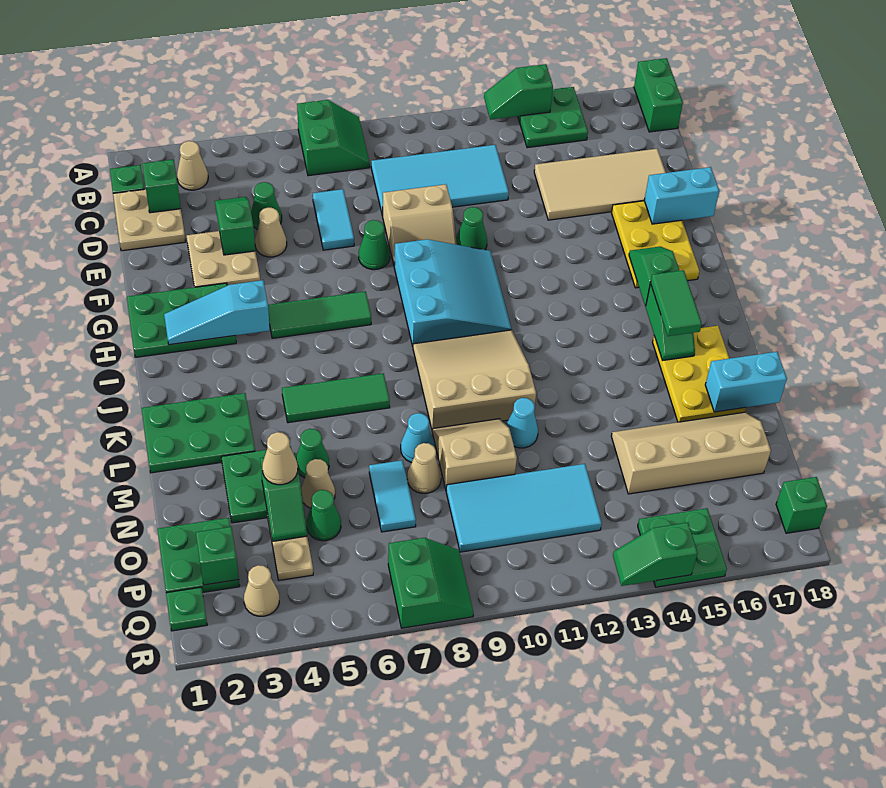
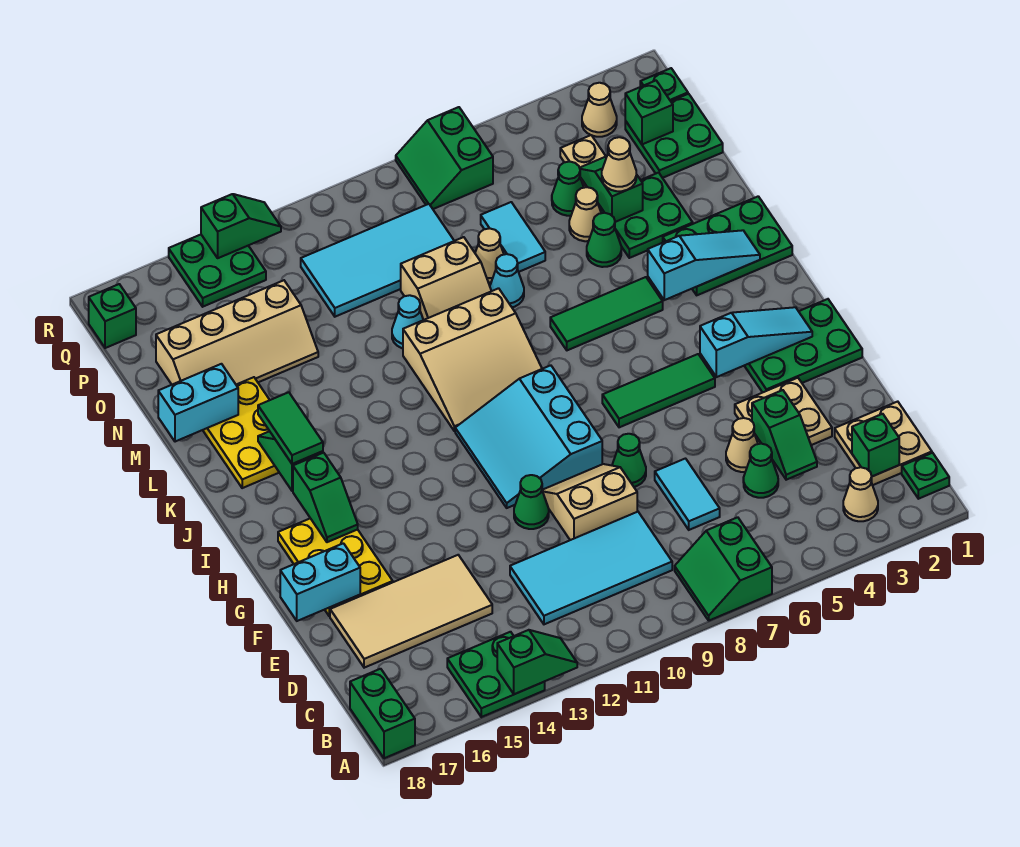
none -> cyan 1x3 slope [648,230,760,300]

